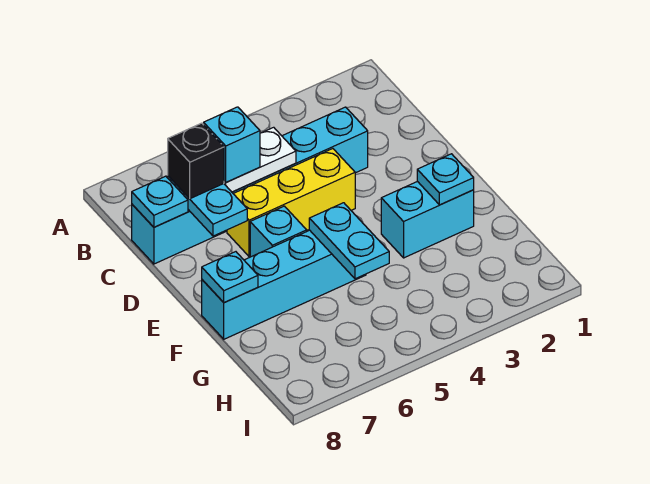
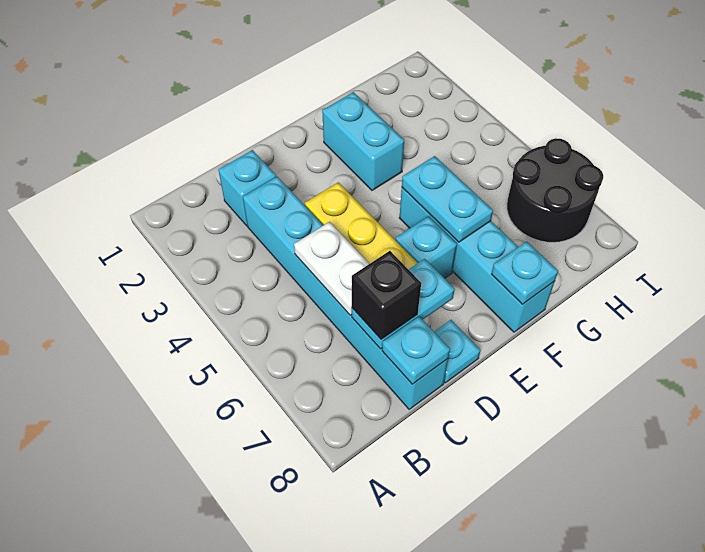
cyan 1x1 brick [204,107,260,182] -> cyan 1x1 brick moved to [218,150,276,226]
cyan 1x1 plate [417,154,474,205] -> cyan 1x1 plate moved to [434,320,480,383]
cyan 1x2 plate [309,203,389,279] -> cyan 1x2 plate turned to [402,156,493,242]
none -> black 2x2 round brick [507,138,603,242]

